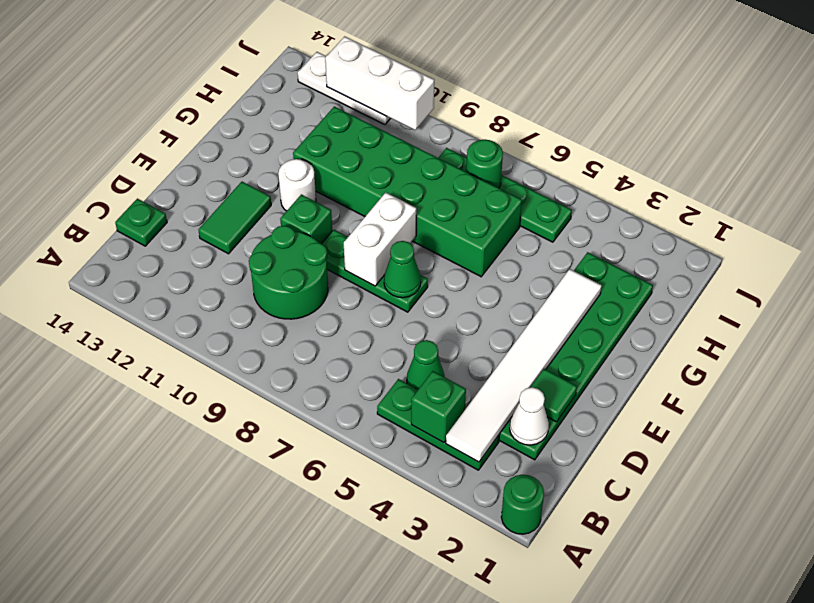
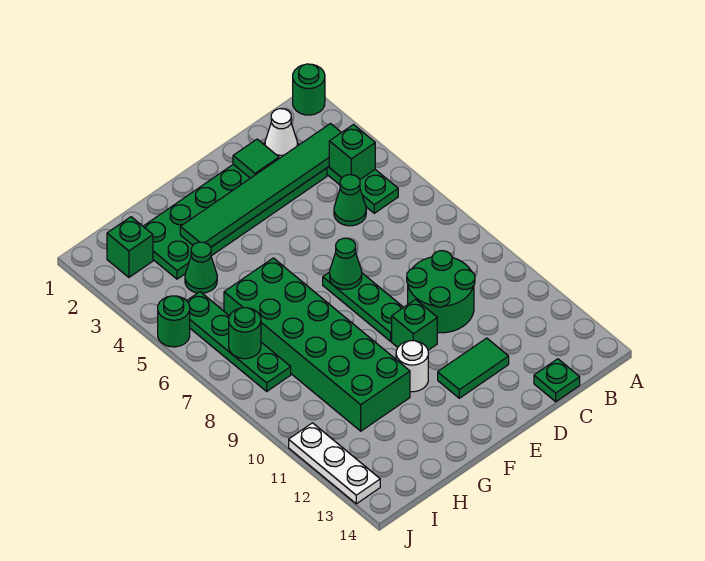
white 1x6 tile [446,269,602,462] -> green 1x6 tile [180,124,342,247]
white 1x2 brick [344,193,416,286] -> none
none -> green 1x1 cone [185,242,217,293]
none -> green 1x1 brick [107,217,153,277]
none -> green 1x1 round brick [158,296,190,347]
white 1x3 brick [325,36,434,130] -> none

